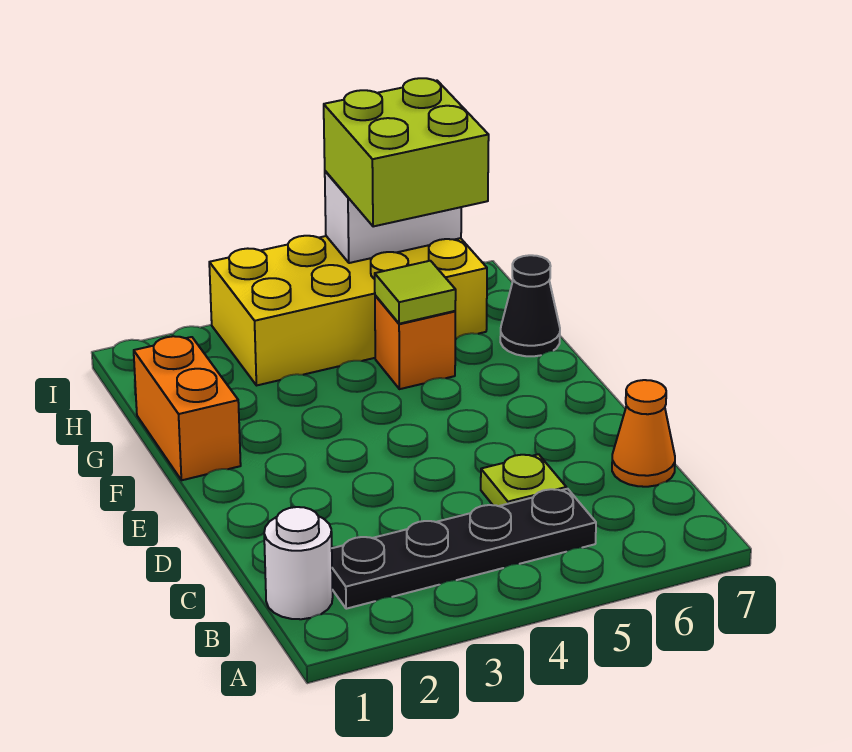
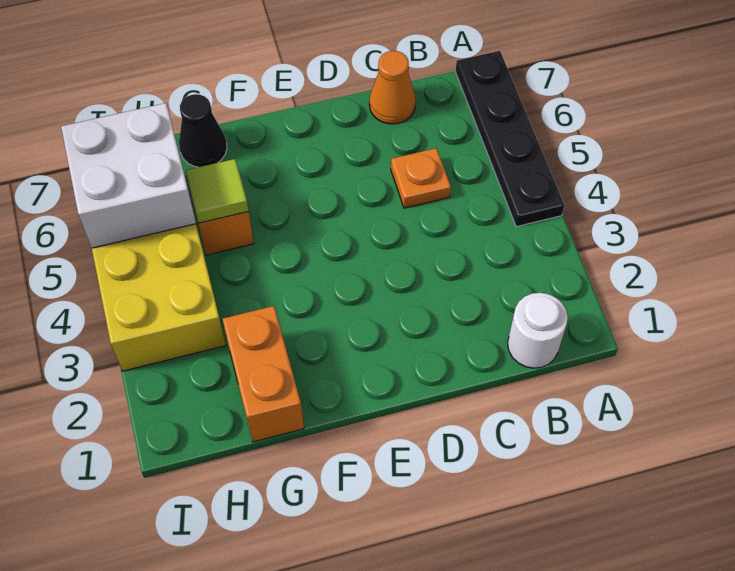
black 1x4 plate [332,489,596,609] -> black 1x4 plate moved to [456,51,564,227]
lime 1x1 plate [481,454,566,506] -> orange 1x1 plate [391,148,451,208]
orange 1x2 brick [134,336,241,480] -> orange 1x2 brick turned to [223,306,304,442]
lime 2x2 brick [324,78,489,227] -> none
white 1x2 brick [325,171,461,263] -> white 2x2 brick [61,103,196,248]

